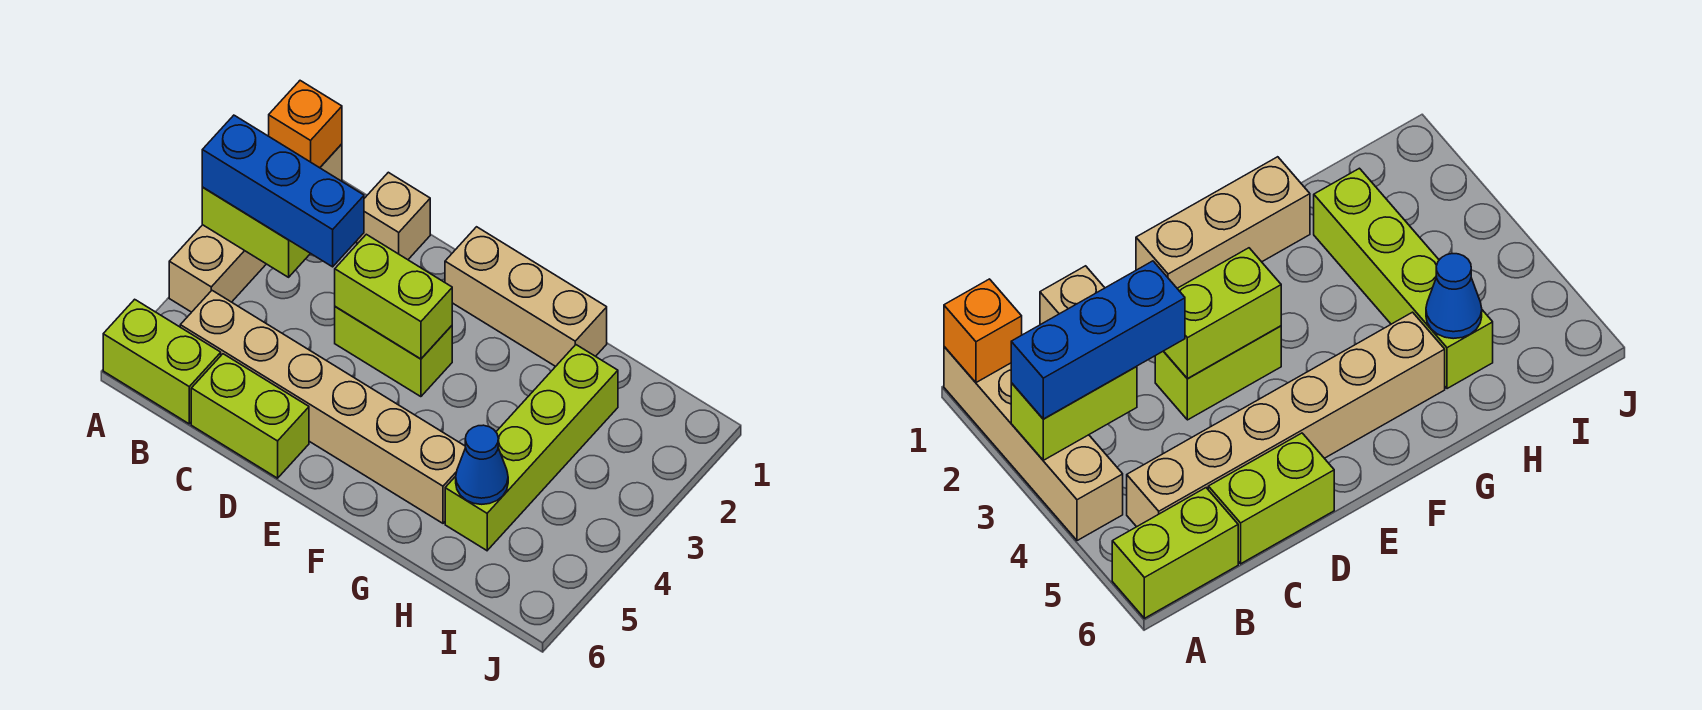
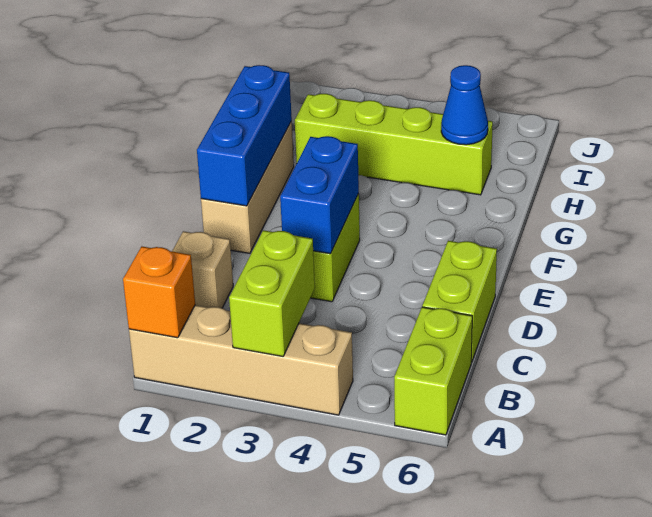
blue 1x3 brick [202,115,364,267] -> blue 1x3 brick moved to [197,65,292,206]
tan 1x6 brick [180,291,466,523] -> none
lime 1x2 brick [335,234,452,359] -> blue 1x2 brick [280,136,359,254]

